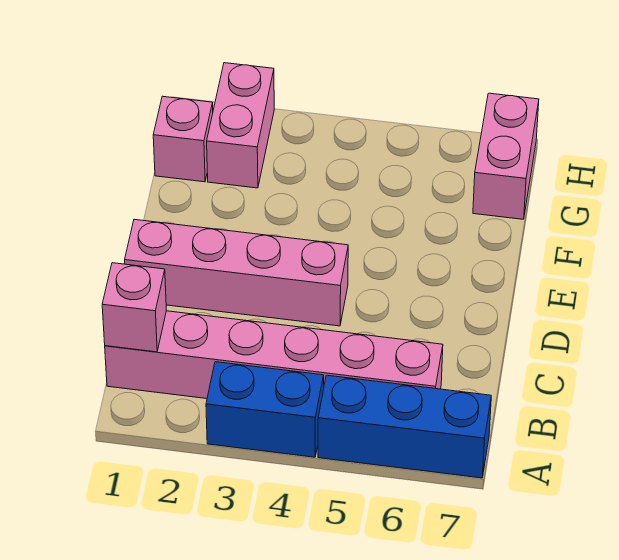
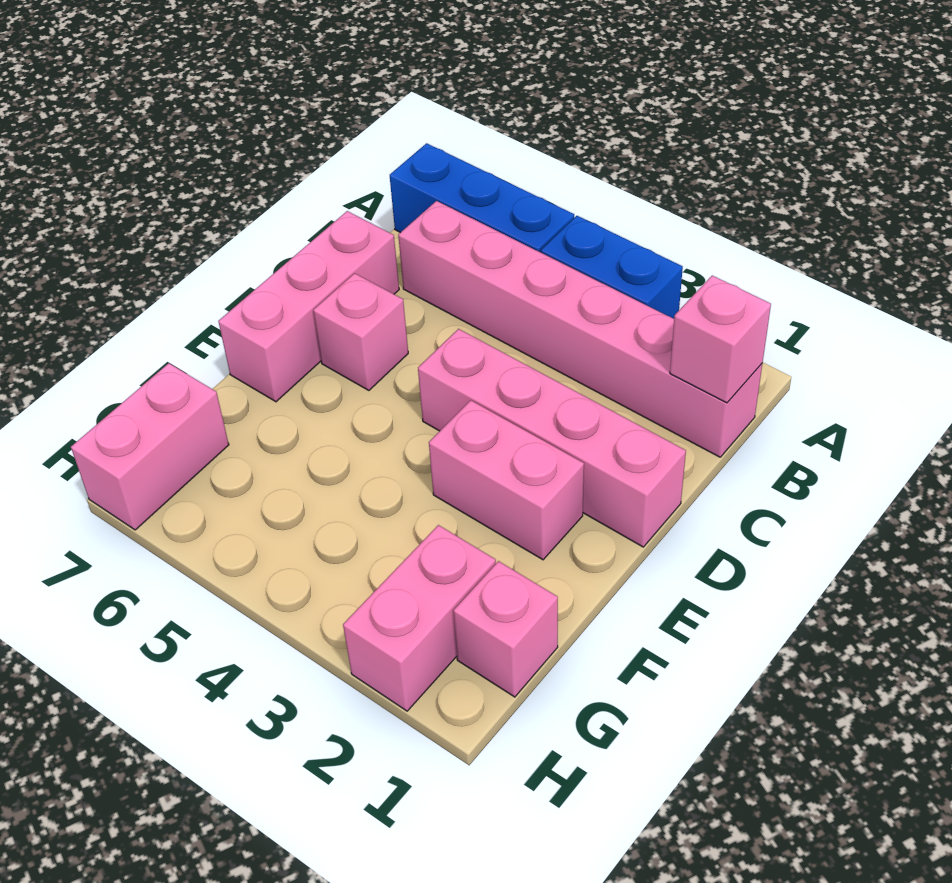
none -> pink 1x3 brick [218,211,399,402]
none -> pink 1x1 brick [313,273,408,390]
none -> pink 1x2 brick [429,400,584,560]

